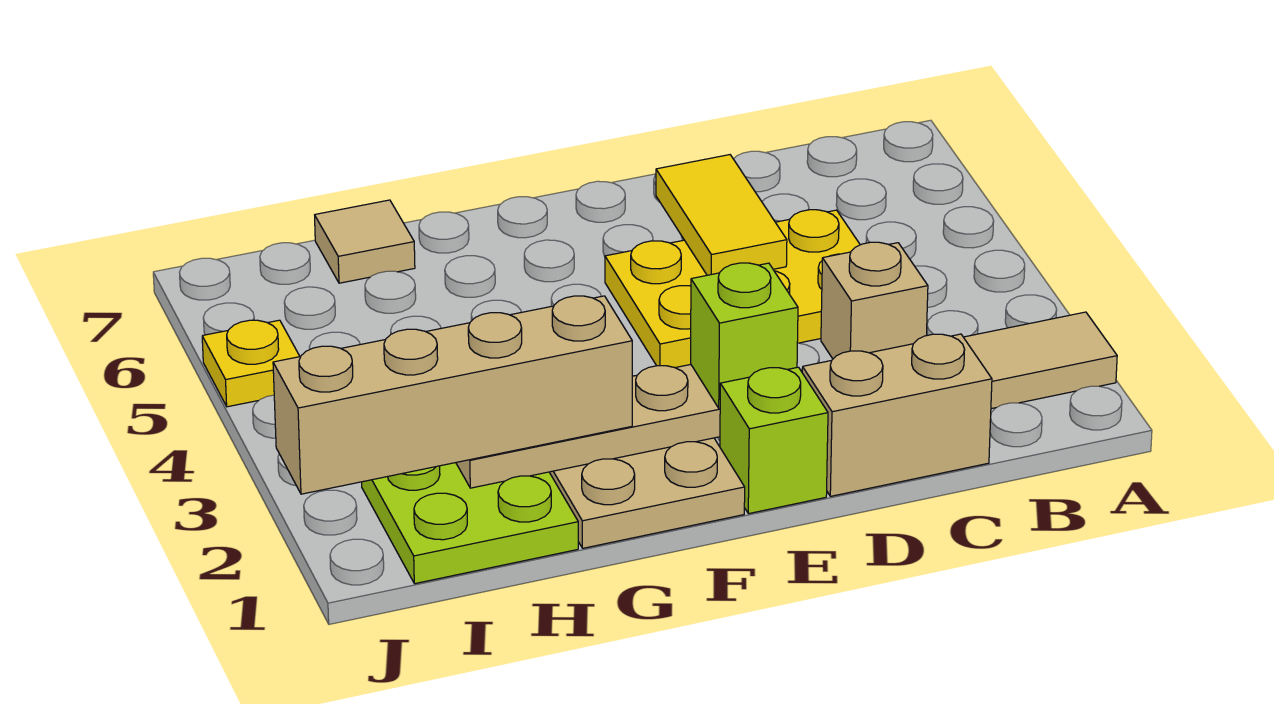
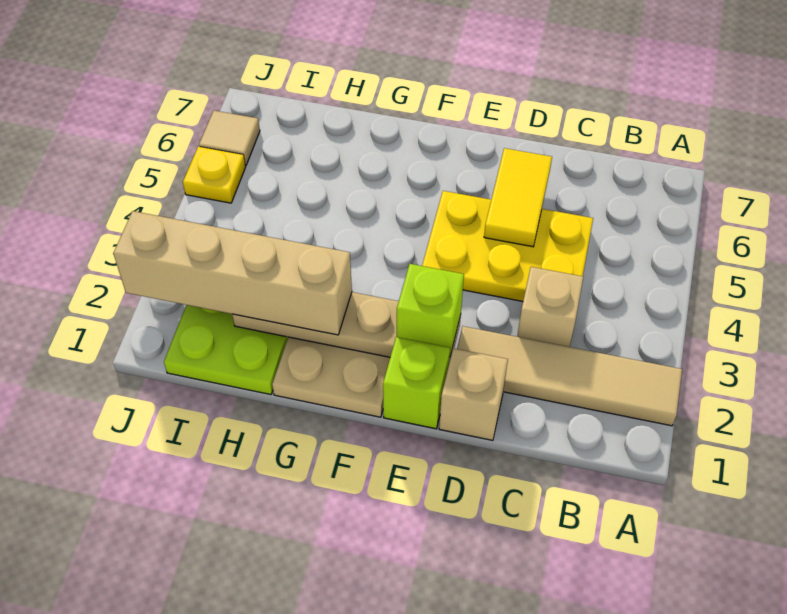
tan 1x2 brick [802,334,992,496] -> tan 1x1 brick [439,348,508,440]
tan 1x1 tile [315,200,415,283] -> tan 1x1 tile moved to [199,111,260,165]

